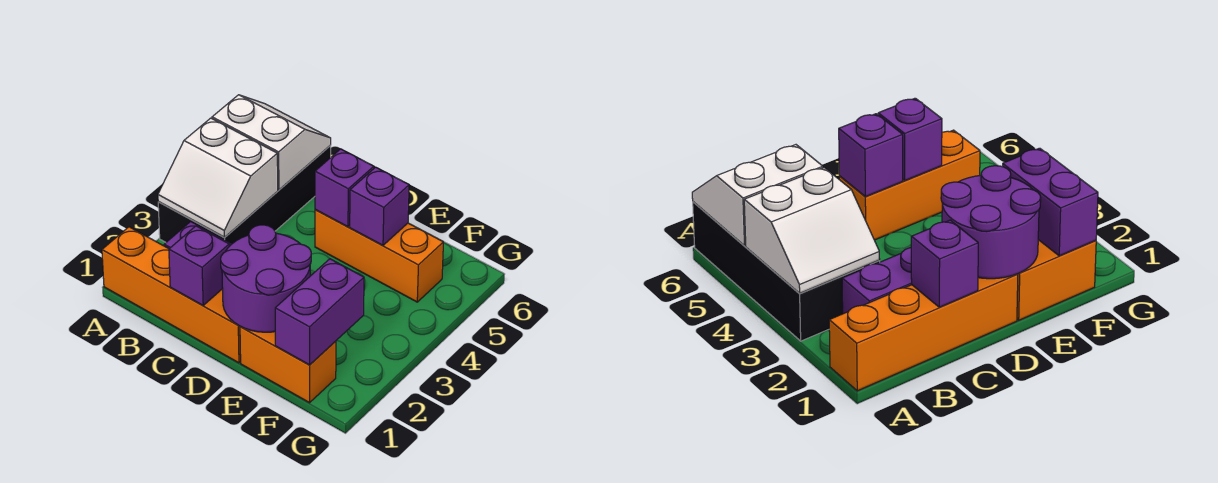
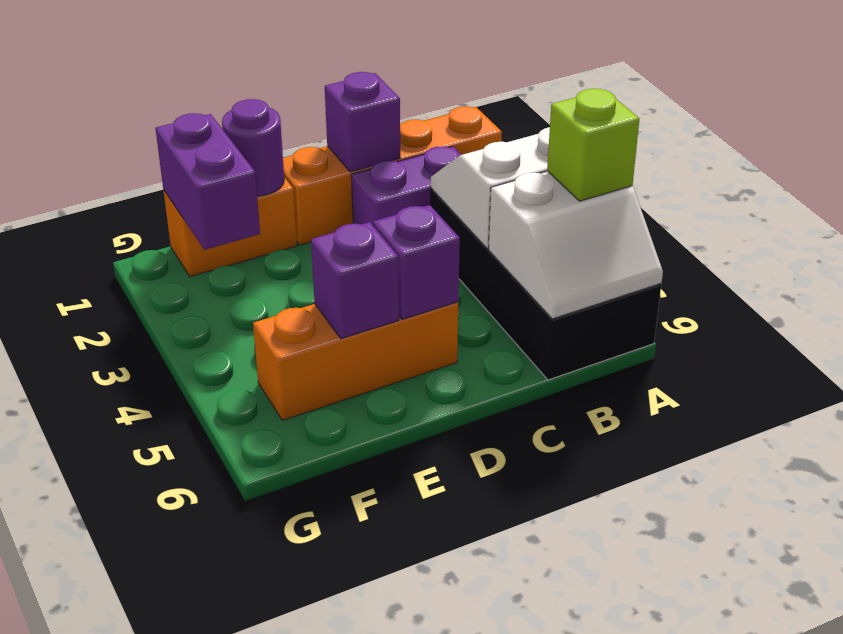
none -> lime 1x1 brick [547,89,639,201]
purple 2x2 round brick [221,225,311,332] -> purple 1x1 round brick [222,99,284,196]

